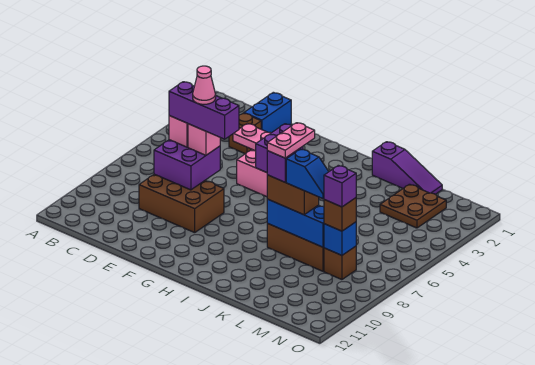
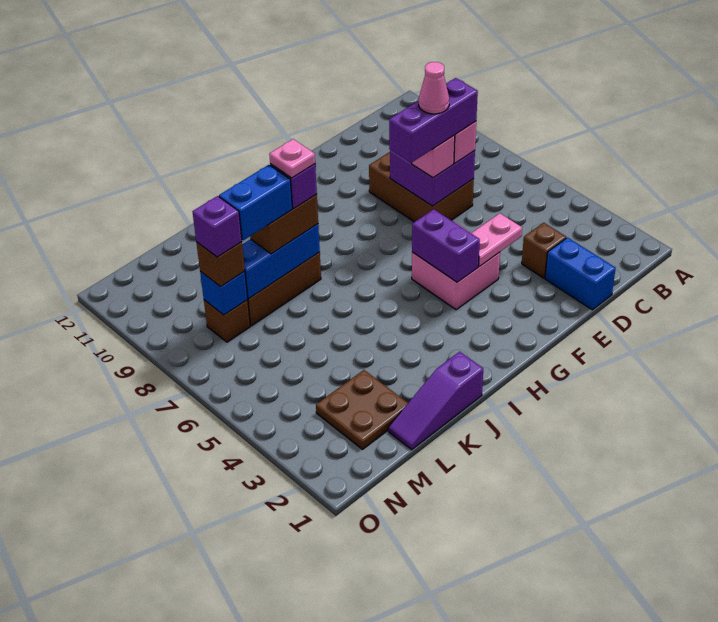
brown 2x3 brick [139,174,224,233] -> brown 2x3 brick turned to [369,152,474,222]
pink 1x2 plate [267,123,315,158] -> pink 1x1 plate [269,139,315,178]
blue 1x2 slope [286,149,329,199] -> blue 1x2 brick [219,165,292,240]

